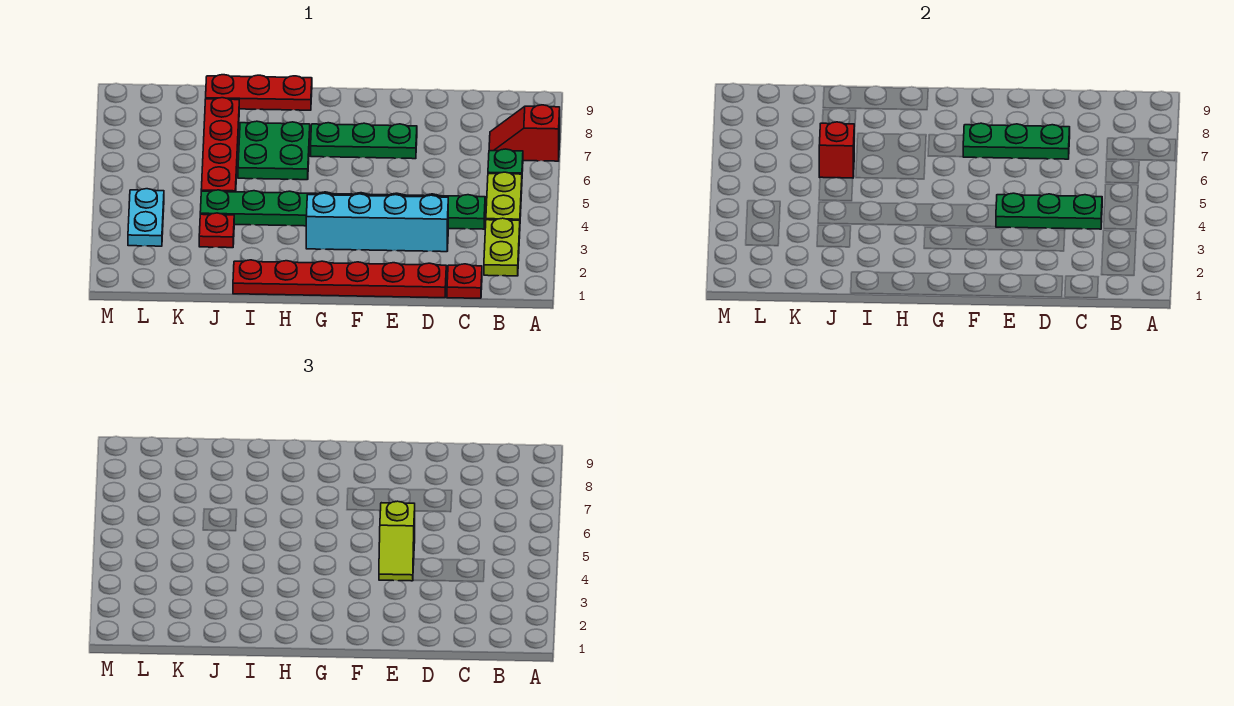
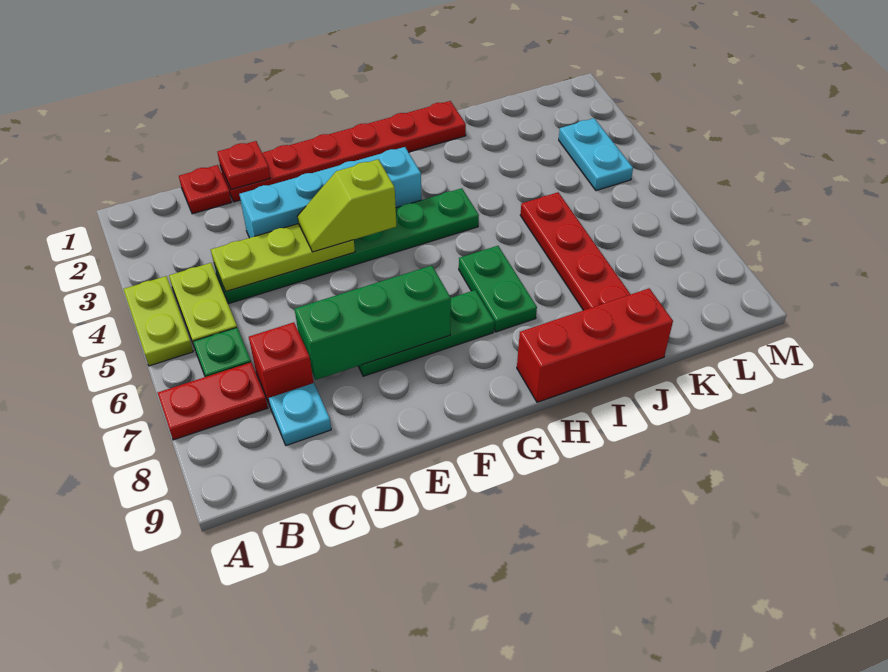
red 1x2 slope [489,105,560,161] -> red 1x2 plate [158,362,268,440]
lime 1x2 plate [484,218,520,276] -> lime 1x2 plate moved to [123,276,193,366]
green 1x8 plate [200,190,485,229] -> green 1x6 plate [214,188,479,304]
green 1x3 plate [996,193,1102,229] -> lime 1x3 plate [211,224,355,291]
none -> cyan 1x1 plate [269,383,331,445]
green 1x3 plate [963,123,1070,159] -> green 1x3 brick [295,266,451,380]
lime 1x2 slope [379,501,415,581] -> lime 1x2 slope turned to [297,159,396,252]
green 2x2 plate [238,121,310,180] -> green 1x2 plate [459,246,537,332]
red 1x3 plate [206,75,312,110] -> red 1x3 brick [517,288,673,402]
red 1x1 plate [199,213,234,248] -> red 1x1 plate moved to [217,141,270,189]
red 1x1 brick [819,122,854,178] -> red 1x1 brick moved to [249,322,313,405]

